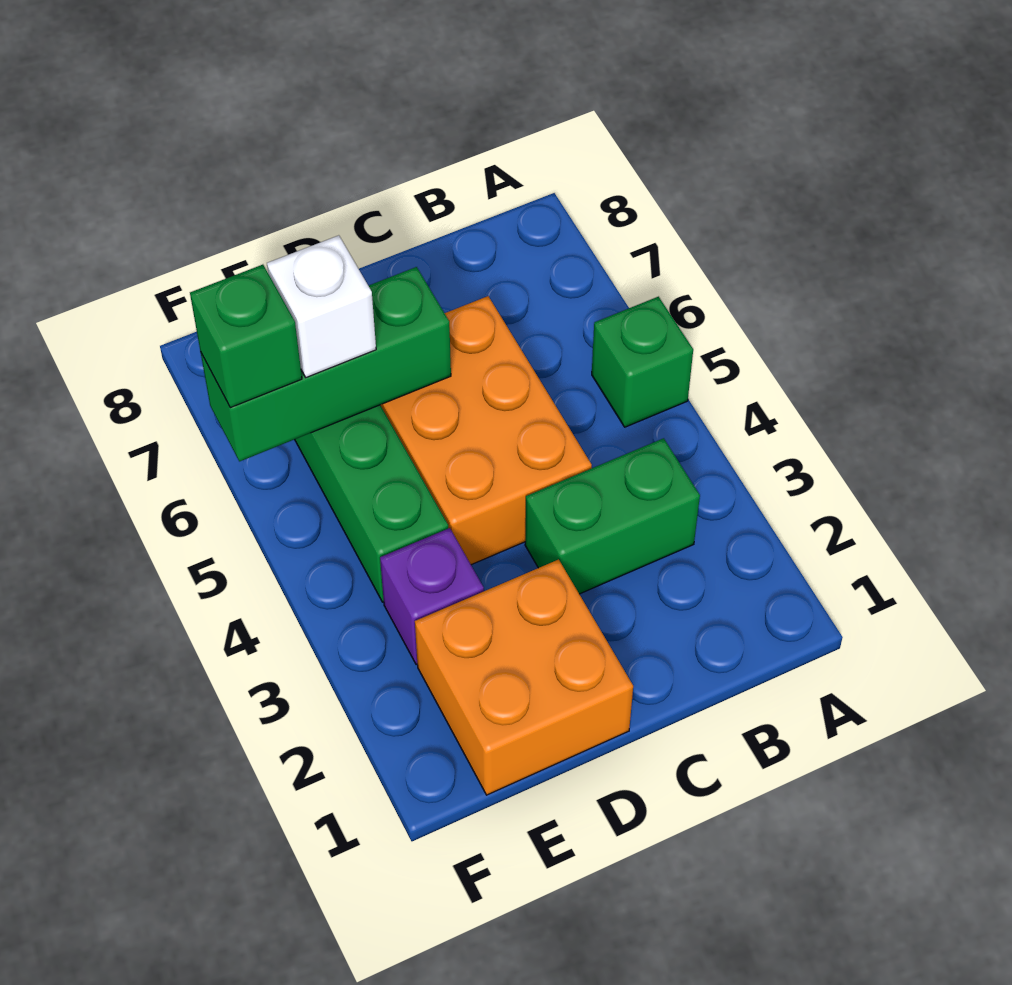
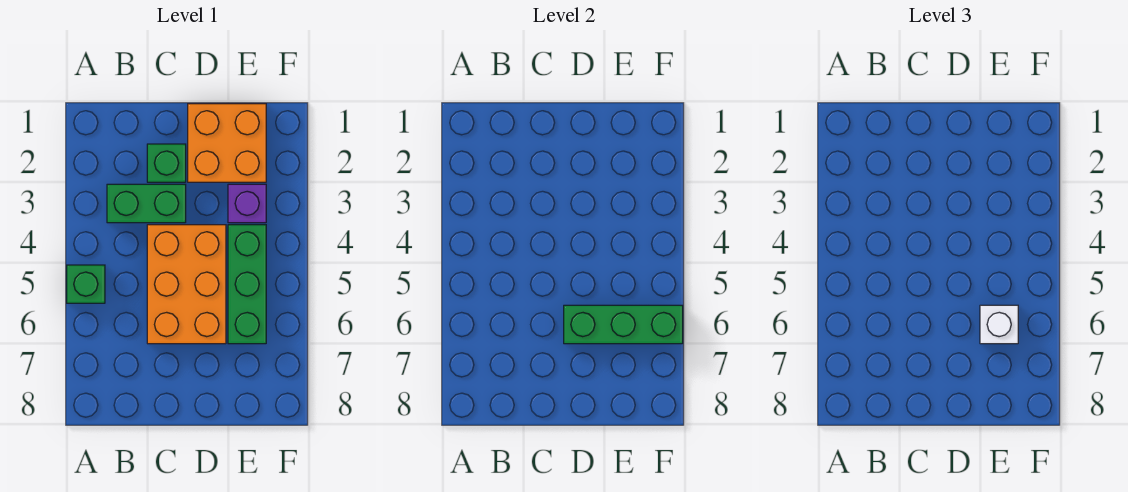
green 1x1 brick [190,265,302,408] -> green 1x1 brick moved to [147,144,186,182]

